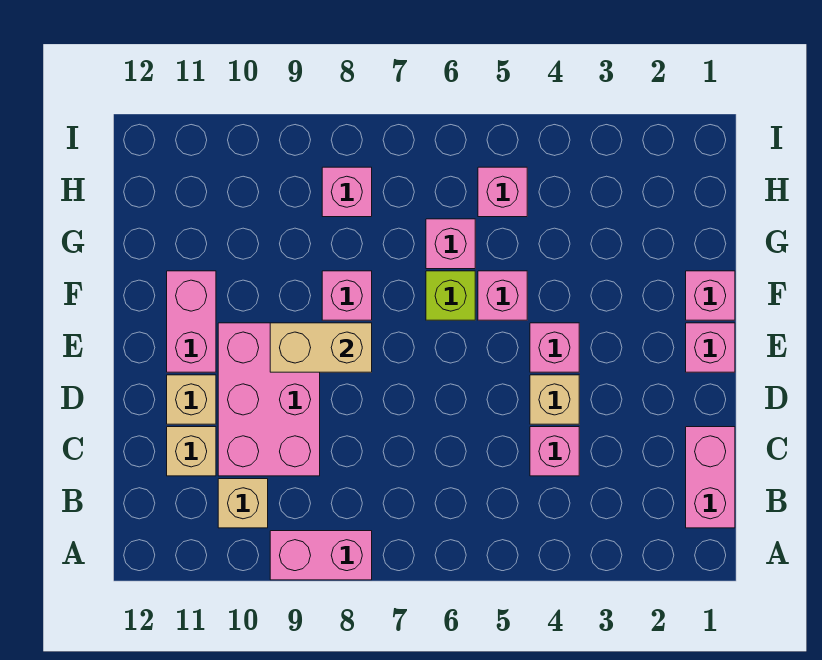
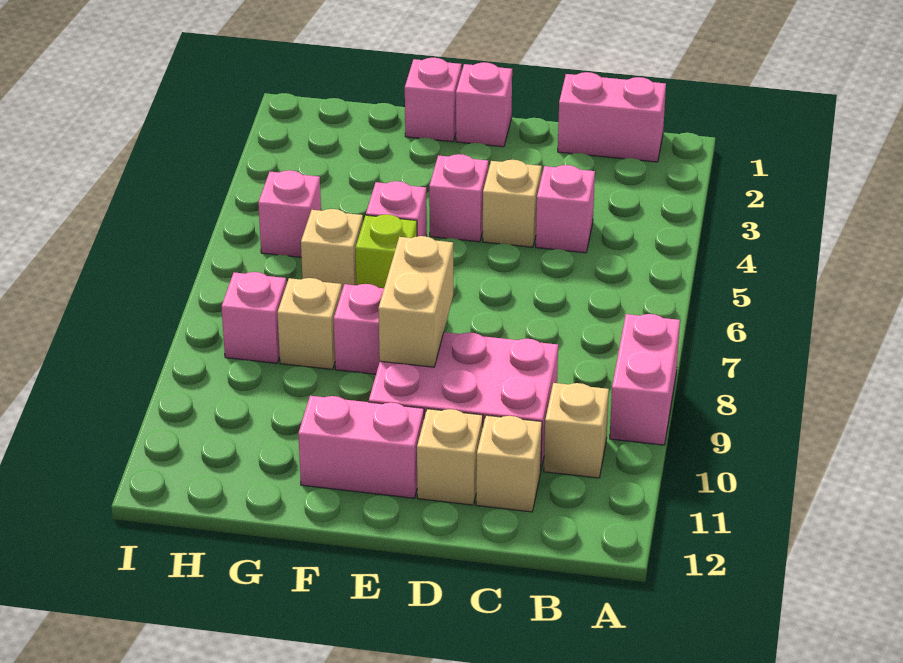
pink 1x1 brick [426,219,475,269] -> tan 1x1 brick [301,209,363,290]
none -> tan 1x1 brick [277,278,342,369]

